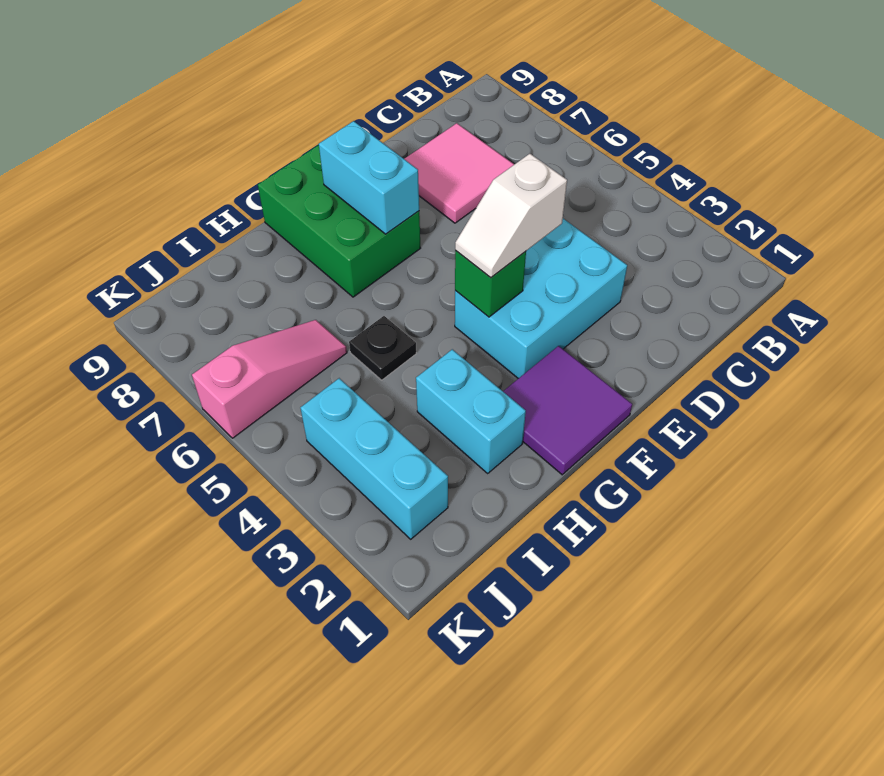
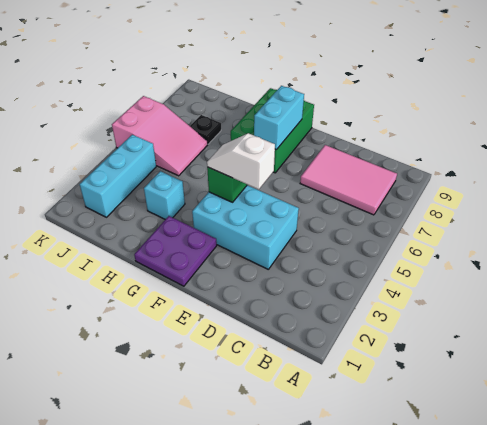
pink 2x2 tile [405,123,514,223] -> pink 2x3 tile [300,145,397,215]
purple 2x2 tile [503,346,632,475] -> purple 2x2 plate [134,216,217,286]
cyan 1x2 brick [416,349,526,473] -> cyan 1x1 brick [144,171,185,219]
black 1x1 plate [349,316,416,380] -> black 1x1 plate moved to [190,115,221,144]
pink 1x3 slope [192,320,347,438] -> pink 2x3 slope [112,96,208,176]

